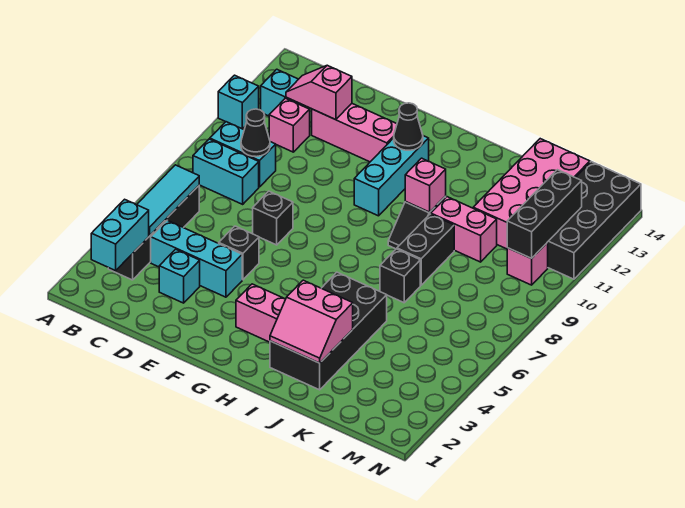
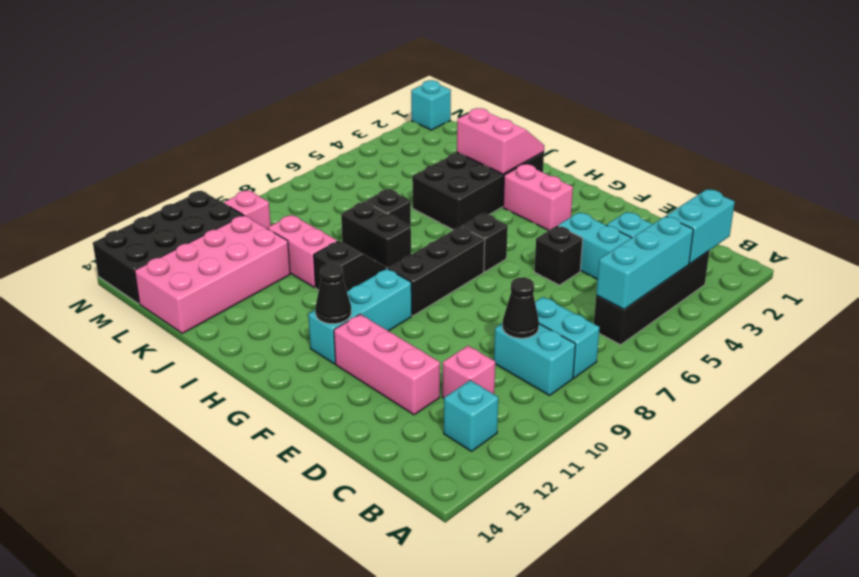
cyan 1x1 brick [218,75,259,129] -> cyan 1x1 brick moved to [411,80,451,130]
cyan 1x3 tile [137,165,199,236] -> cyan 1x3 brick [596,216,693,309]
pink 1x2 slope [286,65,352,120] -> none
black 1x1 brick [253,191,293,245] -> black 1x1 brick moved to [462,213,508,272]
pink 1x1 brick [405,158,446,212] -> none
black 1x2 brick [397,214,454,285] -> black 1x2 brick turned to [341,202,411,269]
black 1x3 brick [507,170,582,258] -> black 1x3 brick moved to [388,227,485,316]

